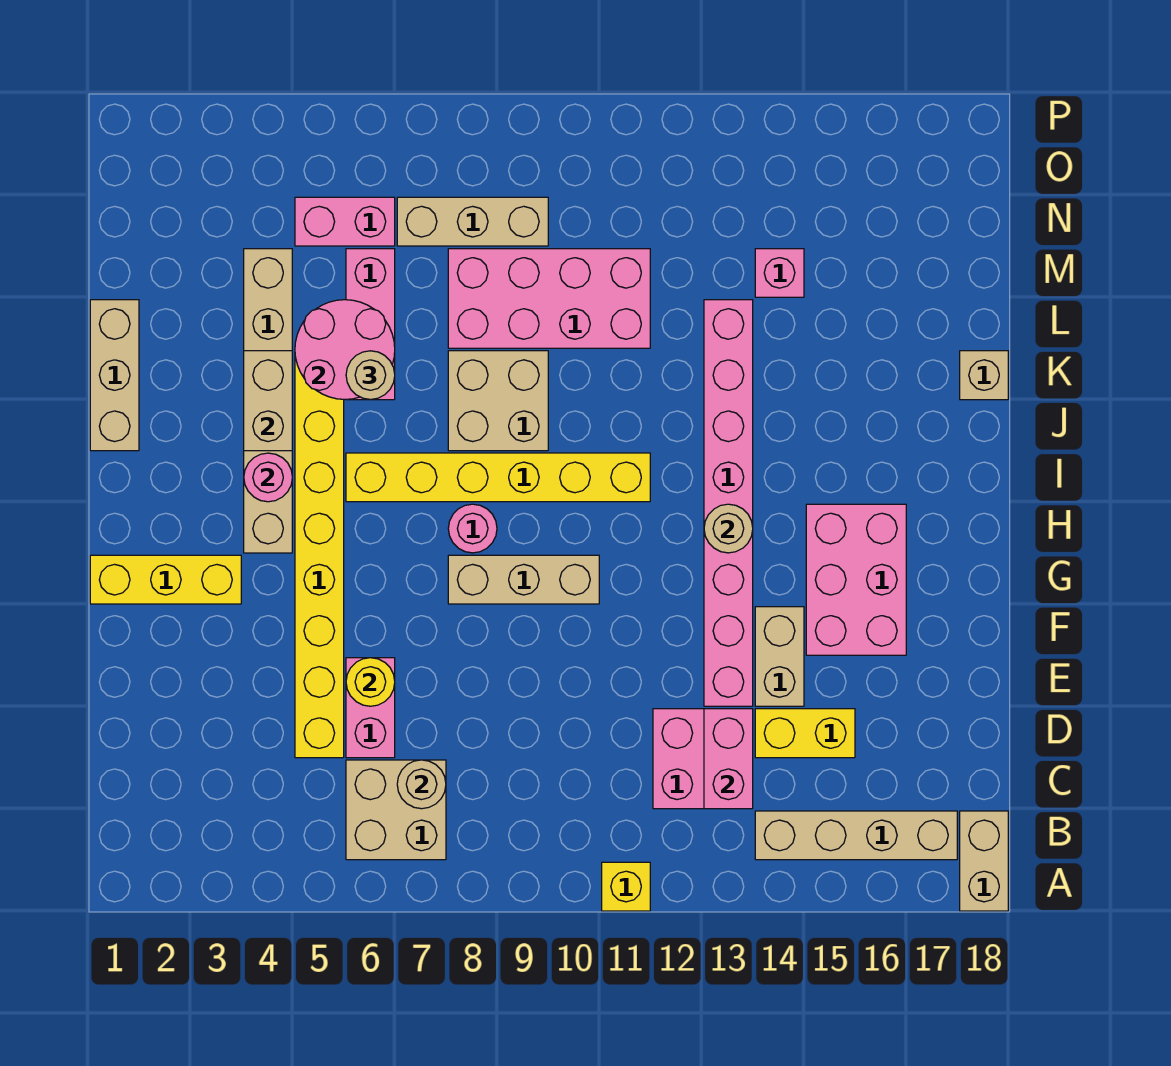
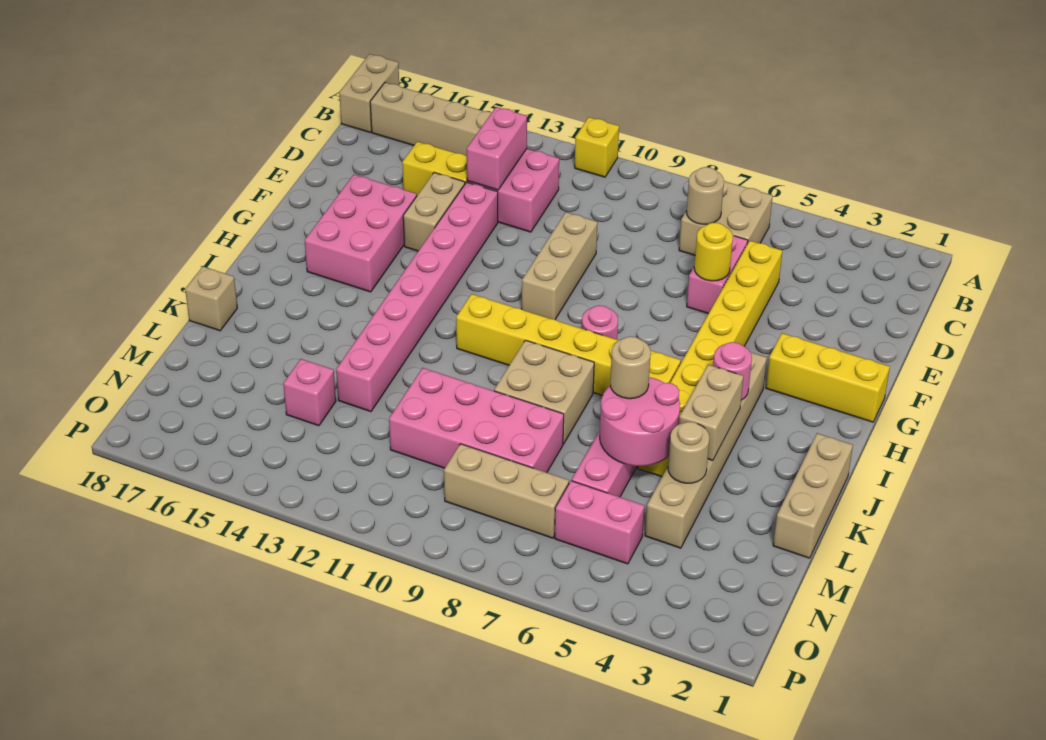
tan 1x3 brick [448,555,599,604] -> tan 1x3 brick turned to [522,212,598,319]
tan 1x1 round brick [704,504,753,553] -> tan 1x1 round brick moved to [668,422,709,483]

